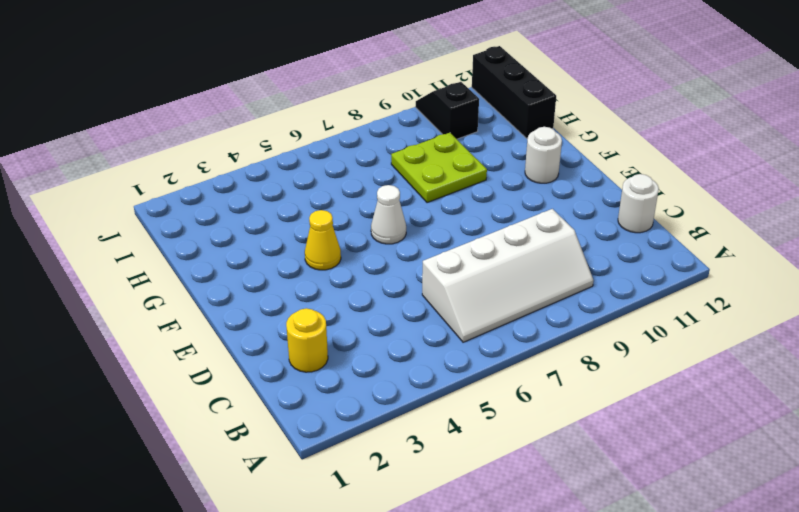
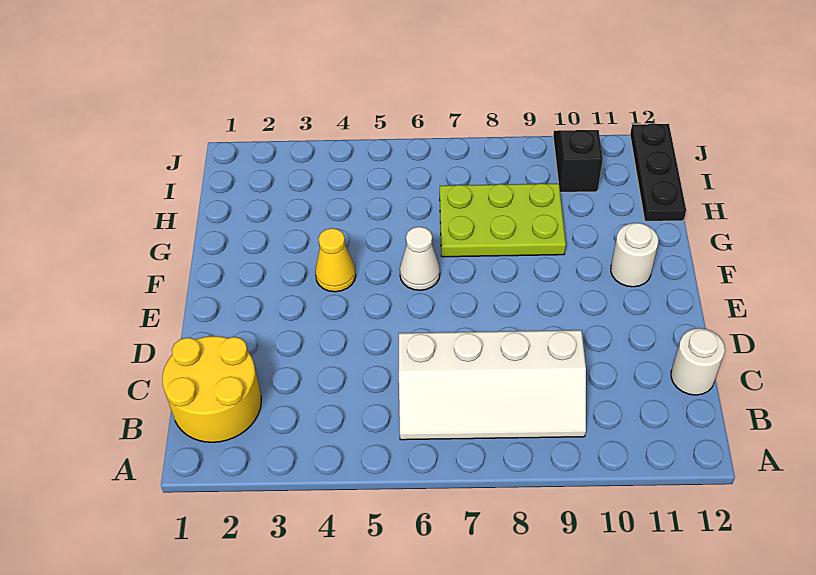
yellow 1x1 round brick [286,308,328,372] -> yellow 2x2 round brick [162,336,261,442]
lime 2x2 plate [391,133,487,203] -> lime 2x3 plate [440,183,566,257]
black 1x3 brick [472,46,556,138] -> black 1x3 plate [630,123,686,221]

